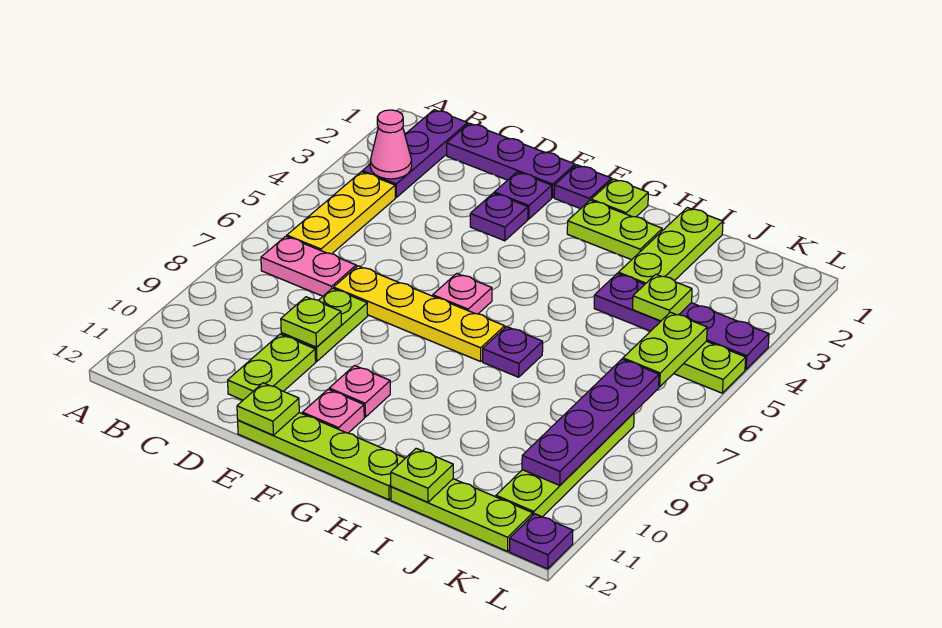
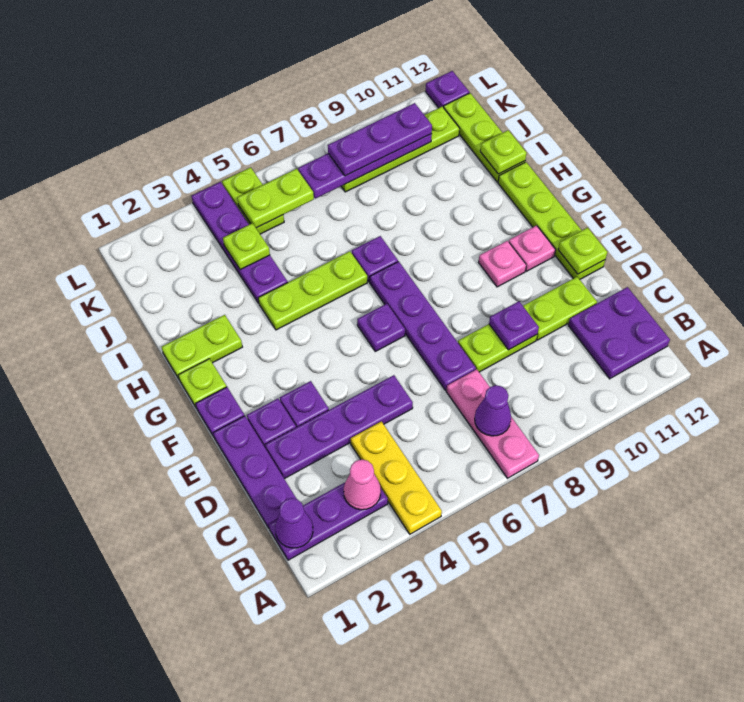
none -> purple 1x1 cone [275,498,313,548]
yellow 1x3 plate [287,172,395,254] -> yellow 1x3 plate turned to [351,421,442,534]
pink 1x2 plate [261,236,356,296] -> pink 1x3 plate [446,369,539,478]
none -> purple 1x1 cone [475,385,511,436]
none -> purple 2x2 plate [568,287,670,379]
none -> purple 1x4 plate [265,375,413,479]
yellow 1x4 plate [334,266,505,361] -> purple 1x4 plate [370,261,476,390]
lime 1x1 plate [281,297,341,347] -> purple 1x1 plate [489,301,539,350]
pink 1x1 plate [433,273,492,314] -> purple 1x1 plate [357,304,405,351]
lime 1x2 plate [567,200,662,260] -> lime 1x2 plate turned to [162,315,242,379]
lime 1x3 plate [618,208,723,284] -> lime 1x3 plate moved to [258,251,367,330]
none -> purple 1x3 plate [328,103,432,176]

